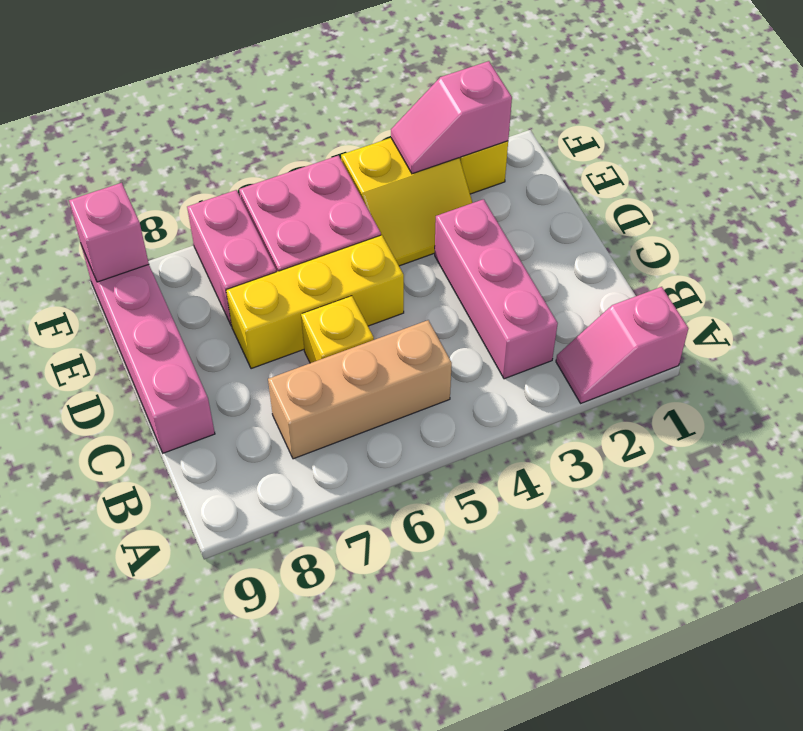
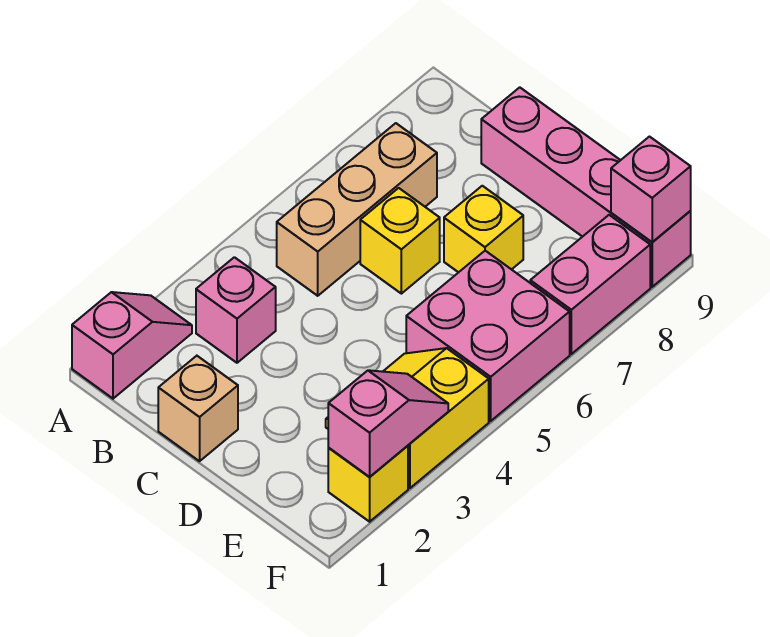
pink 1x3 brick [435,199,558,379] -> pink 1x1 brick [196,257,276,363]
none -> tan 1x1 brick [158,356,238,461]
yellow 1x3 brick [226,235,404,369] -> yellow 1x1 brick [444,186,523,272]
pink 1x2 brick [187,190,276,326] -> pink 1x2 brick turned to [530,215,650,354]

